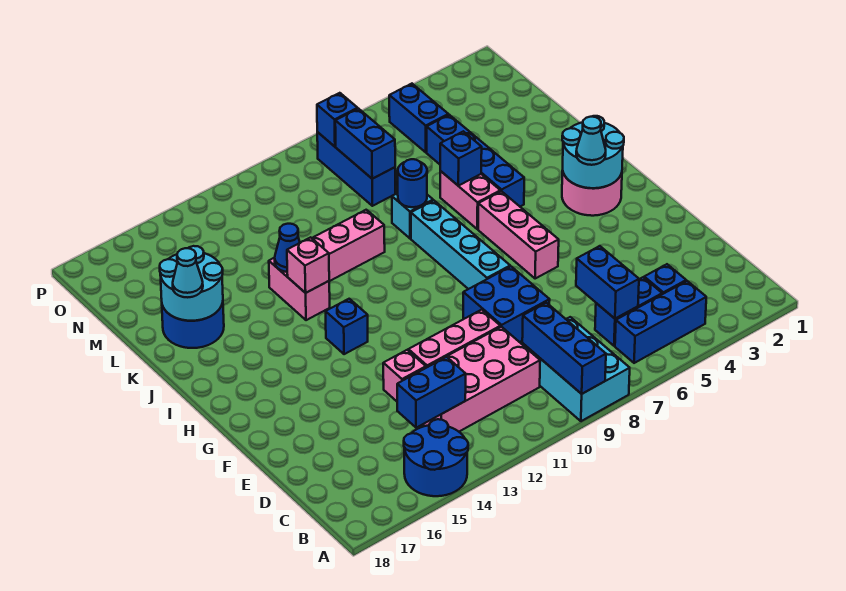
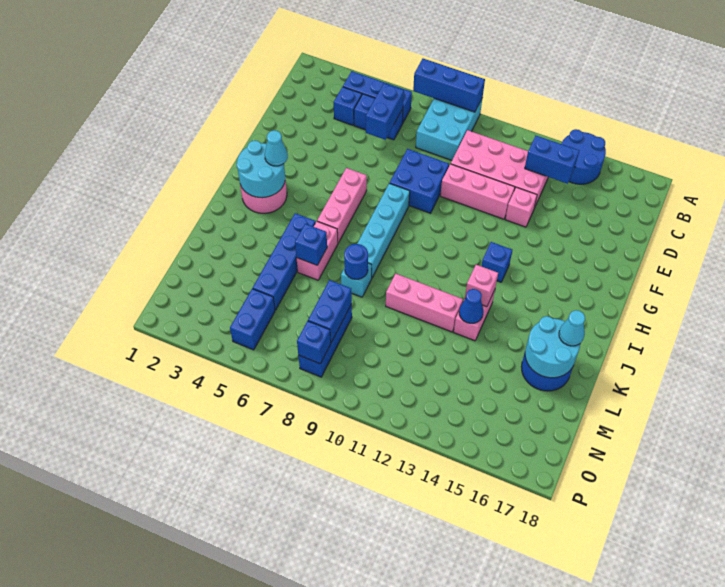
blue 1x3 brick [522,303,606,394] -> blue 1x3 brick turned to [413,59,485,112]

